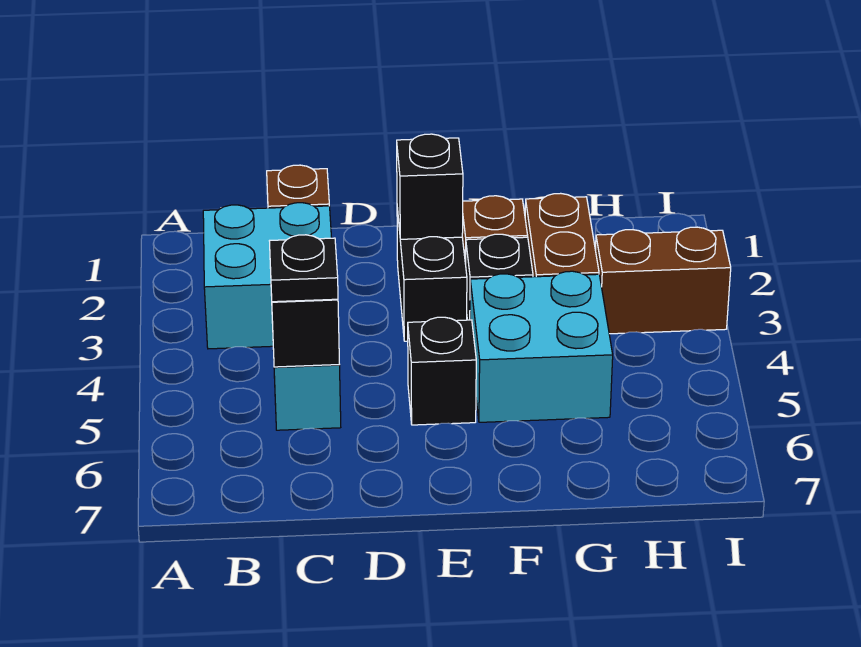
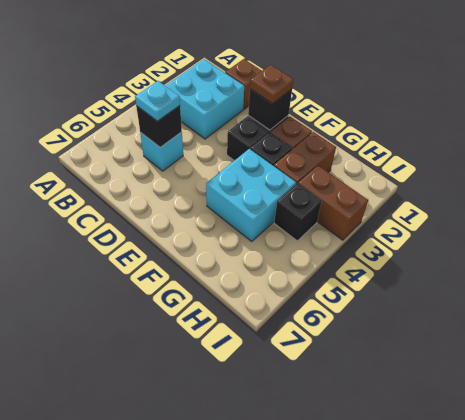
black 1x1 plate [270,235,338,302] -> cyan 1x1 plate [135,81,180,121]
none -> brown 1x1 plate [250,65,293,104]
black 1x1 brick [408,317,476,425] -> black 1x1 brick moved to [274,183,322,241]

